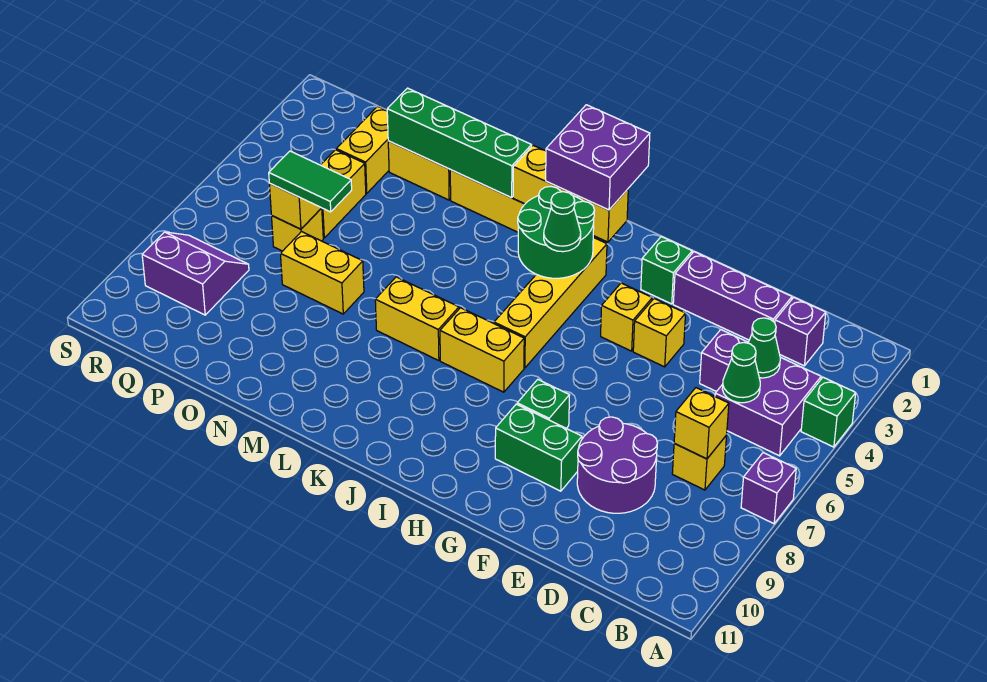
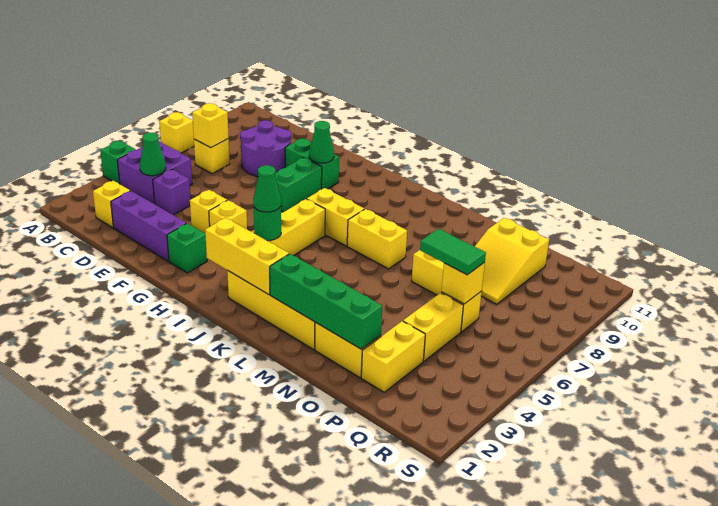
purple 1x1 brick [741,453,796,524] -> yellow 1x1 brick [159,112,194,153]
purple 1x1 brick [775,298,826,366] -> yellow 1x1 brick [93,181,130,227]
green 1x1 cone [722,343,760,403] -> green 1x1 cone moved to [309,121,334,163]
green 1x1 brick [517,379,569,428] -> green 1x2 brick [275,158,322,212]
purple 2x2 brick [546,105,650,210] -> none
green 2x2 round brick [518,186,595,278] -> green 1x1 round brick [254,206,281,241]
none -> yellow 2x3 slope [475,218,549,304]
purple 2x2 slope [142,232,249,315] -> none

